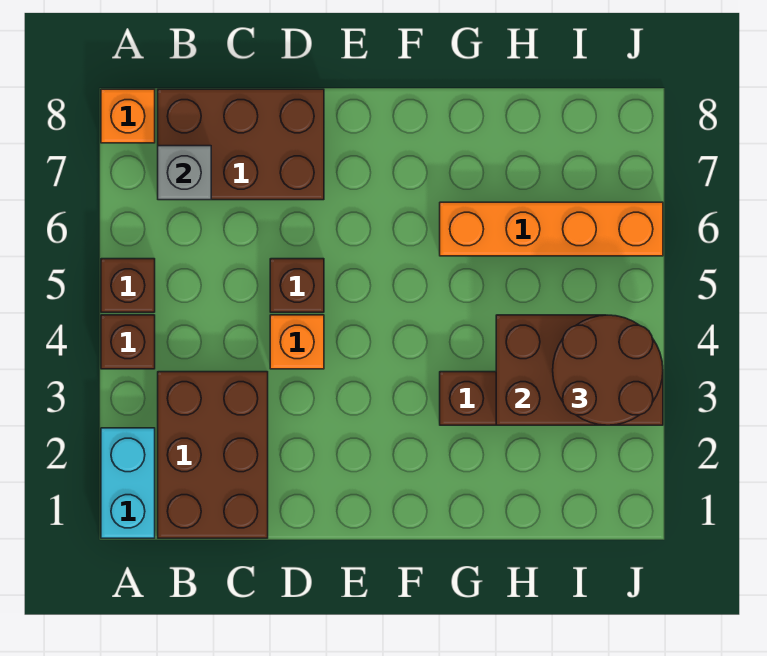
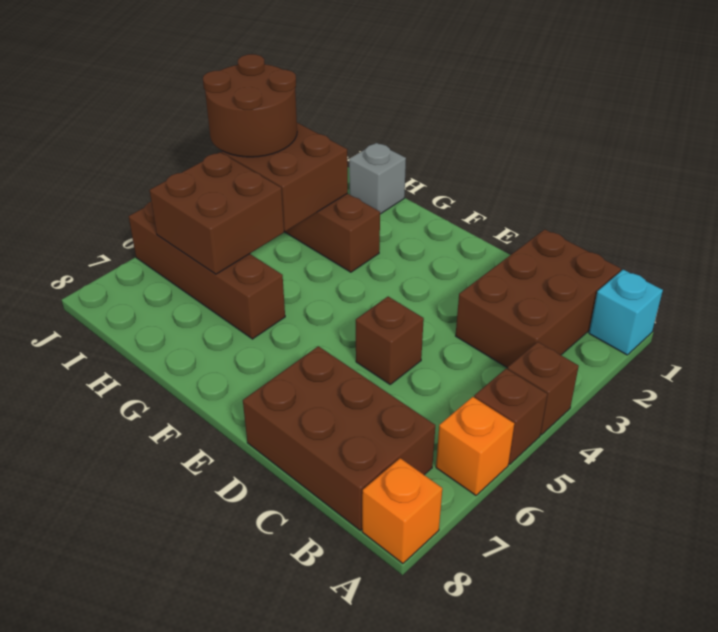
cyan 1x2 brick [101,428,155,538] -> cyan 1x1 brick [589,270,663,355]
grey 1x1 brick [158,146,211,200] -> grey 1x1 brick moved to [349,143,406,214]
orange 1x1 brick [270,315,324,369] -> orange 1x1 brick moved to [436,397,514,495]
orange 1x4 brick [440,202,663,256] -> brown 1x4 brick [129,202,285,339]
none -> brown 2x2 brick [149,152,284,274]

